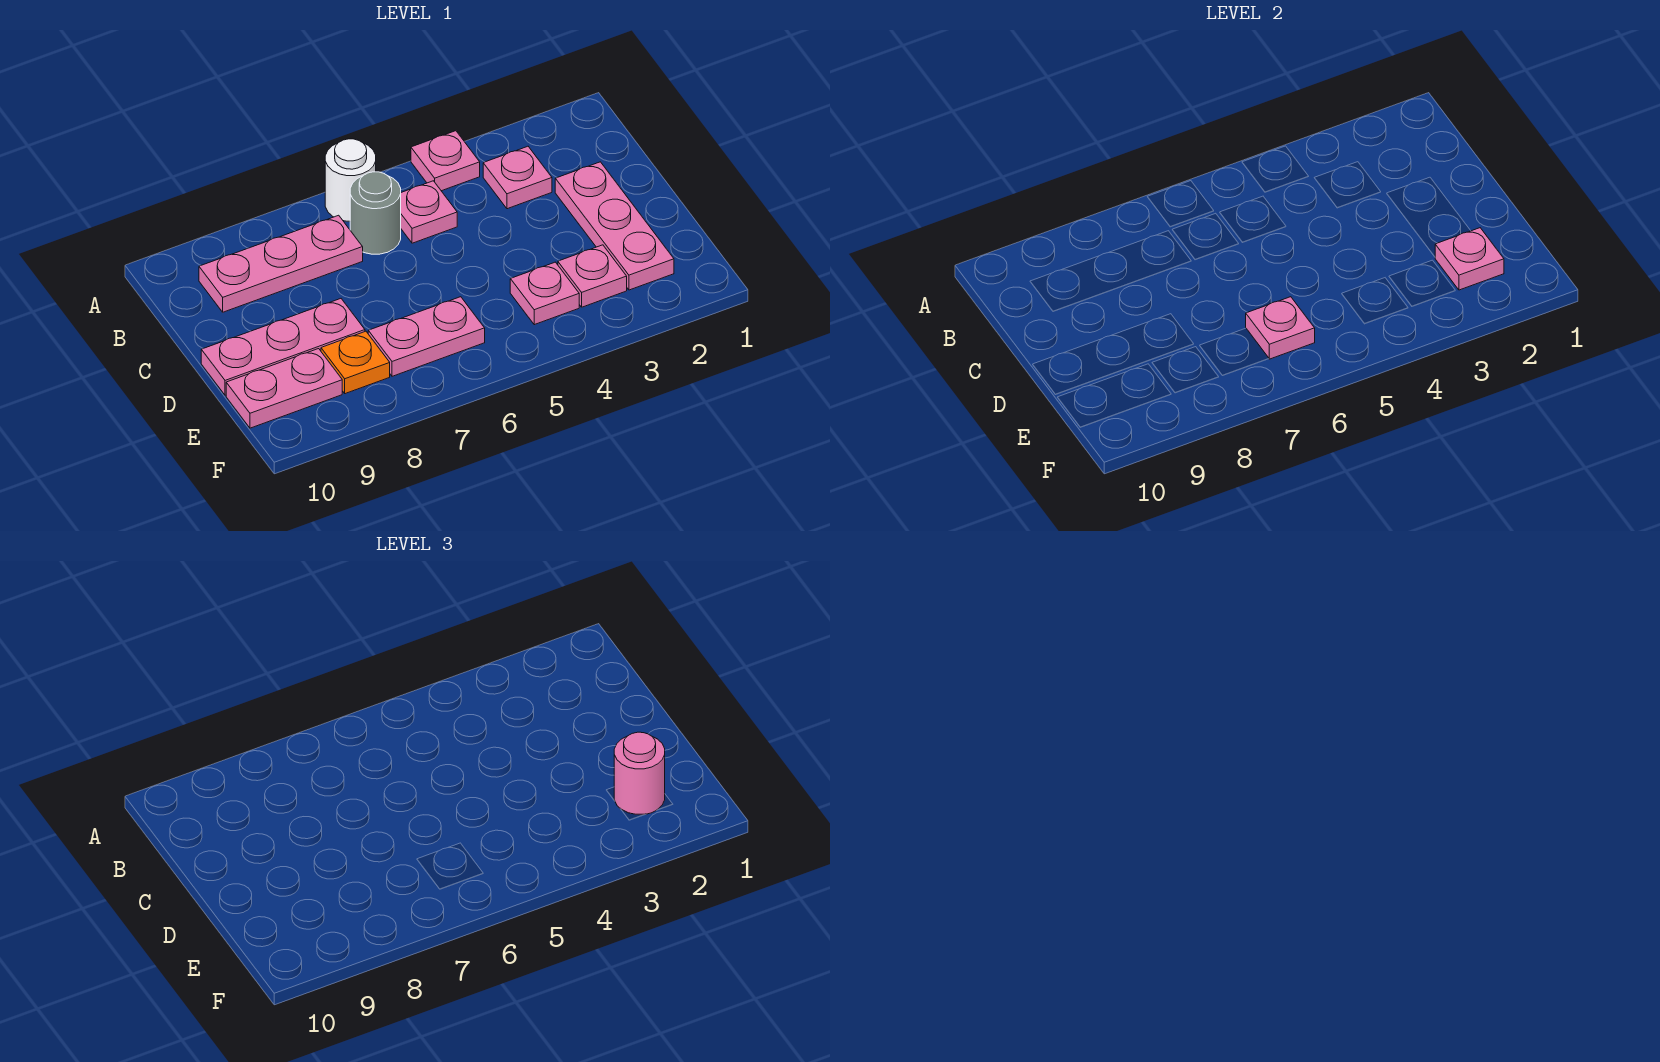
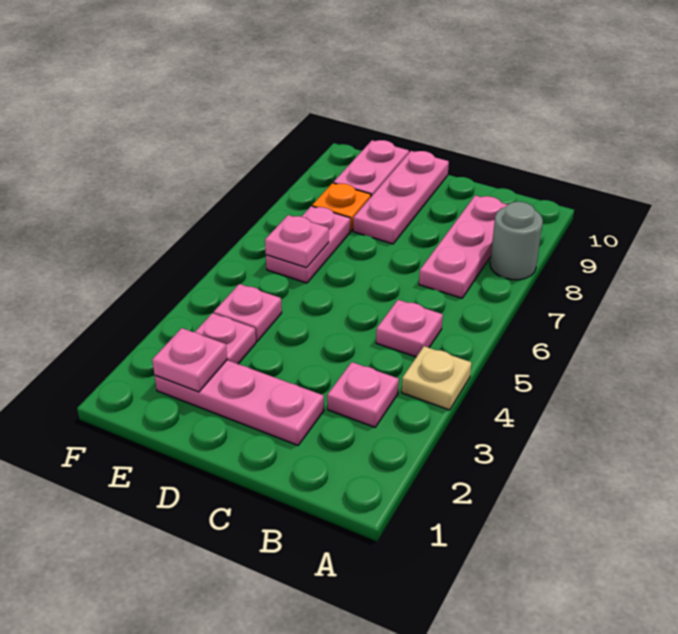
pink 1x1 plate [411,131,480,191] -> tan 1x1 plate [402,346,471,410]
white 1x1 round brick [325,139,376,221] -> none
grey 1x1 round brick [350,172,401,254] -> grey 1x1 round brick moved to [490,202,543,280]
pink 1x1 round brick [614,732,665,814] -> none

